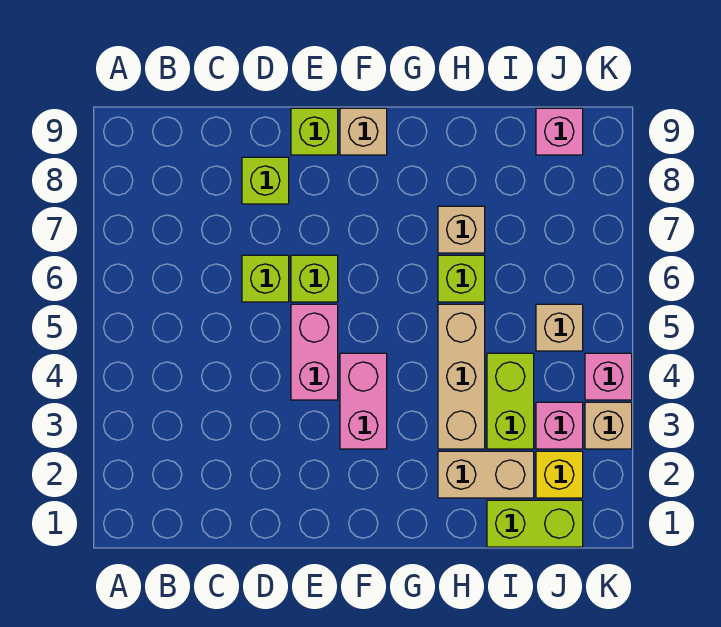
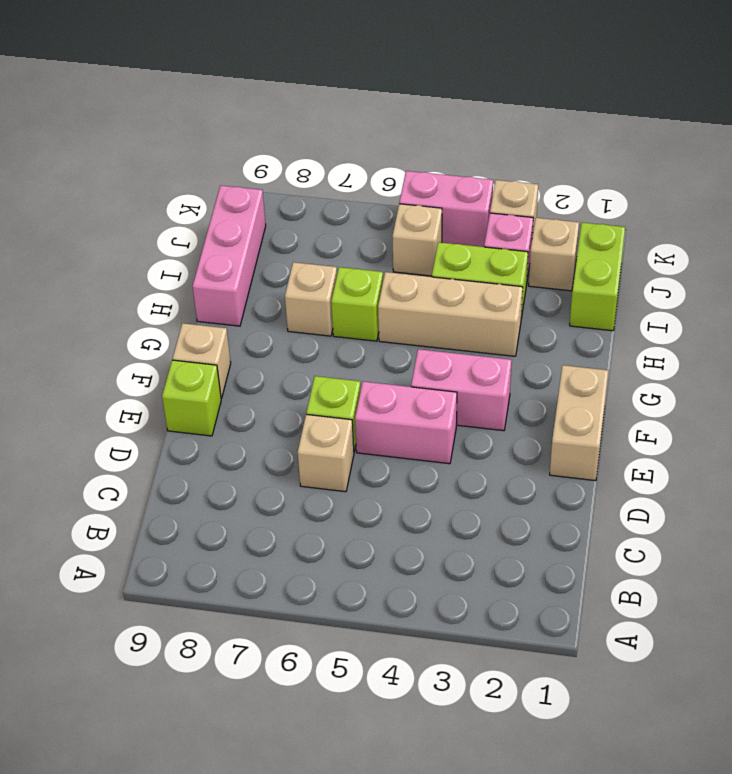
lime 1x1 brick [242,255,289,302] -> tan 1x1 brick [298,414,354,492]
lime 1x1 brick [242,157,289,204] -> none
tan 1x2 brick [438,451,534,498] -> tan 1x2 brick moved to [550,365,608,481]
yellow 1x1 brick [536,451,583,498] -> tan 1x1 brick [529,218,579,291]
pink 1x1 brick [536,108,583,155] -> pink 1x3 brick [193,186,266,326]
pink 1x1 brick [585,353,632,400] -> pink 1x2 brick [399,171,493,247]

